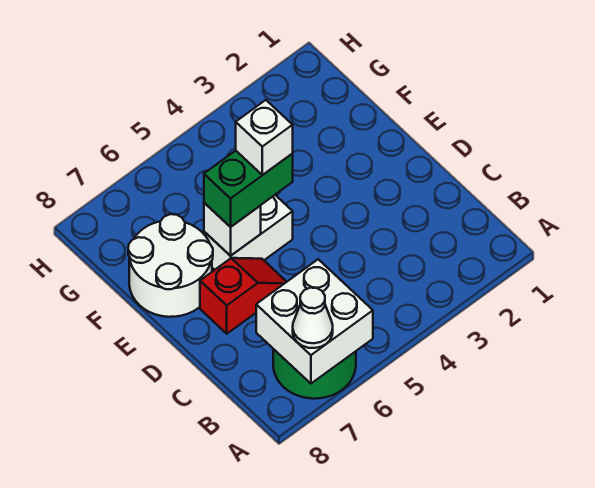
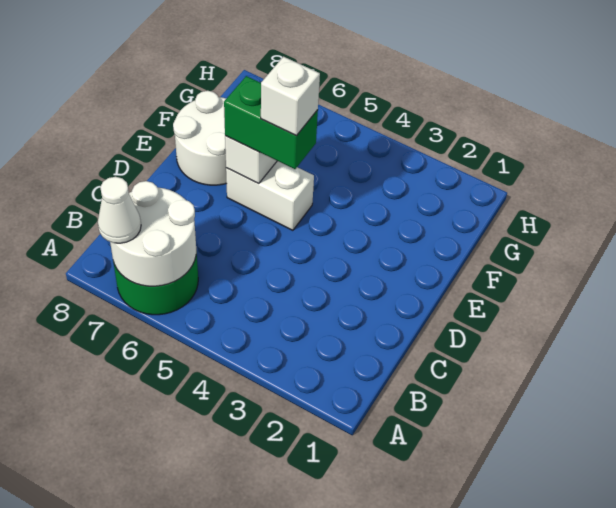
white 2x2 brick [256,259,373,383] -> white 2x2 round brick [110,181,196,286]
red 1x2 slope [200,258,287,334] -> none

